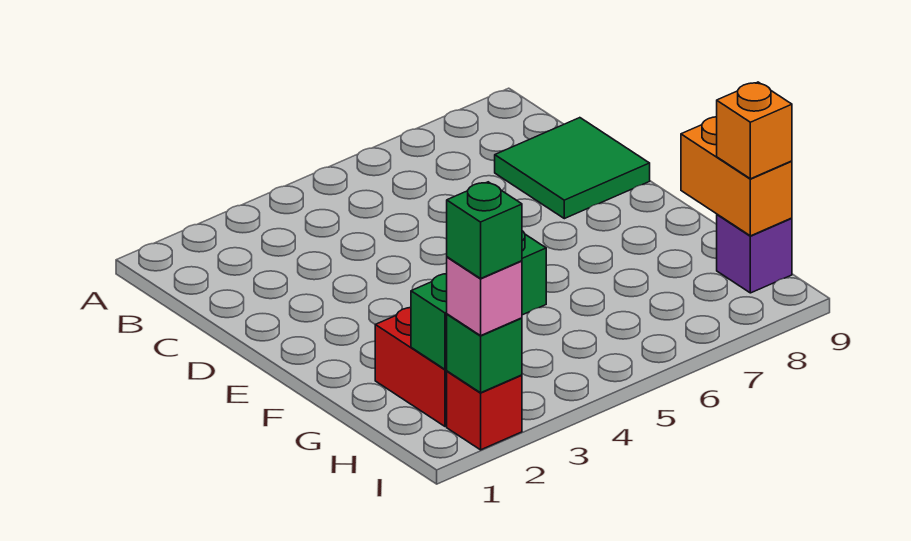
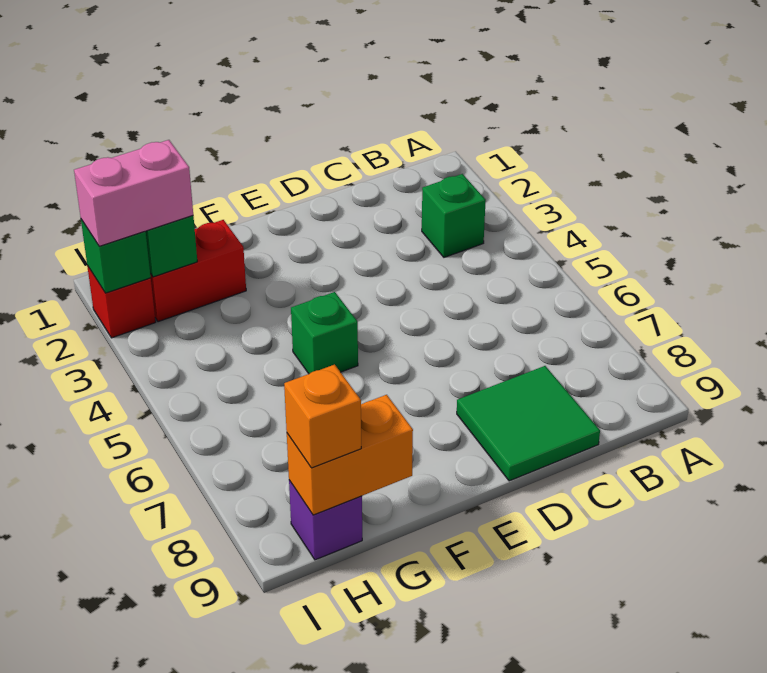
pink 1x1 brick [447,257,522,336] -> pink 1x2 brick [74,140,193,246]
green 1x1 brick [447,182,522,278] -> green 1x1 brick moved to [422,174,486,257]

